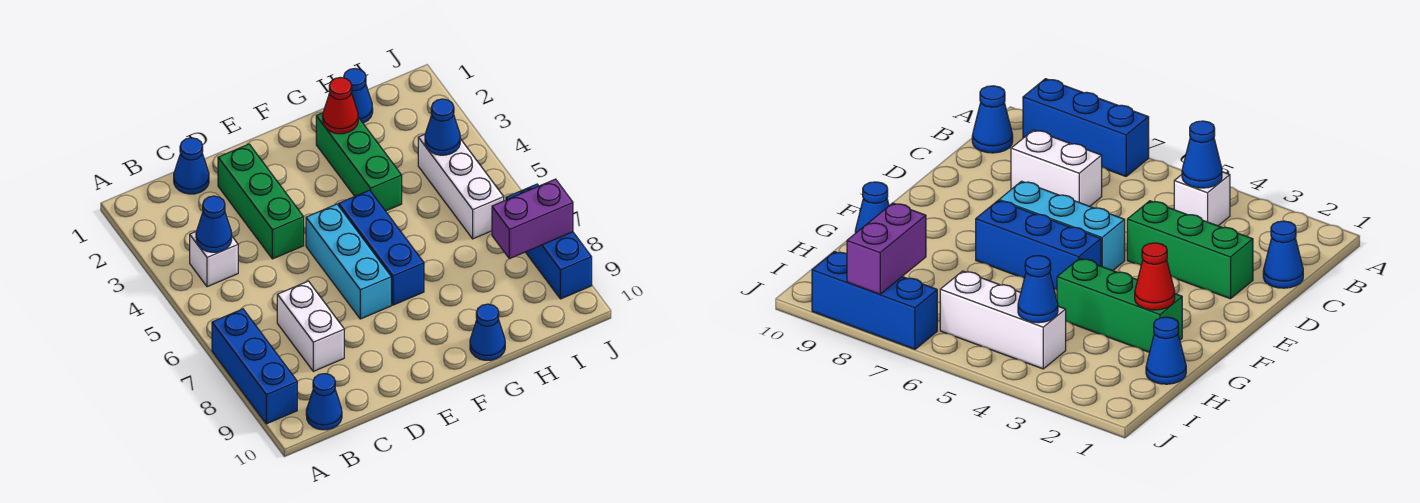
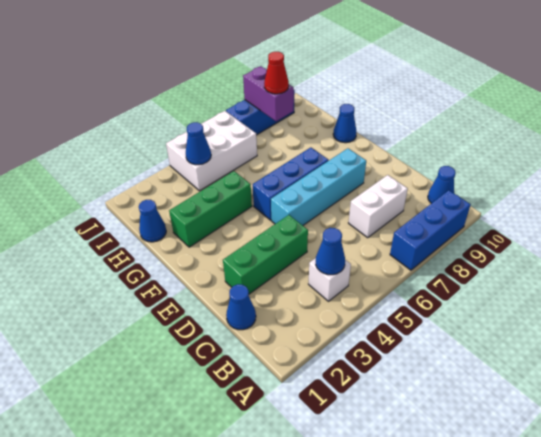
cyan 1x3 brick [306,204,391,319] -> cyan 1x4 brick [271,148,366,225]
red 1x1 cone [323,77,358,134] -> red 1x1 cone moved to [264,52,289,94]
white 1x3 brick [418,134,504,239] -> white 2x3 brick [166,111,257,191]

